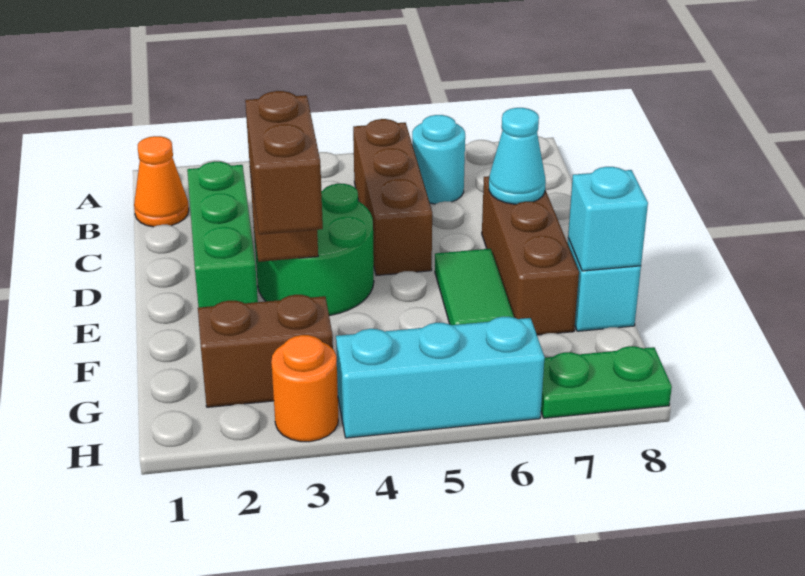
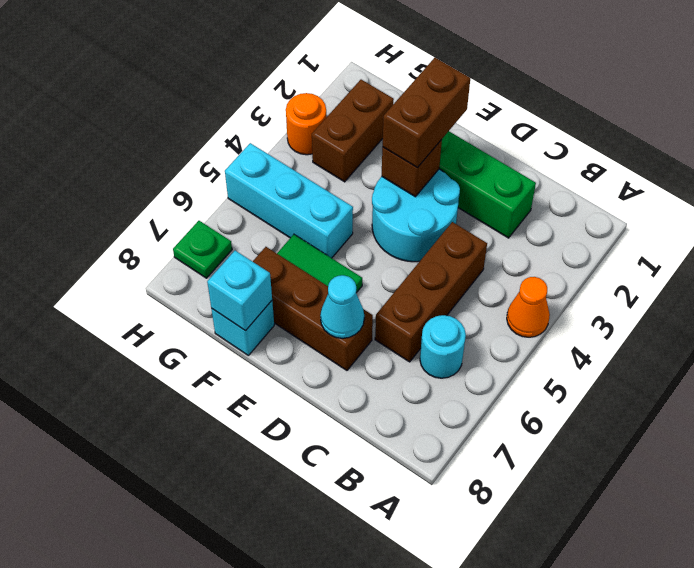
orange 1x1 cone [134,136,189,227] -> orange 1x1 cone moved to [507,277,550,337]
brown 1x3 brick [353,119,432,276] -> brown 1x3 brick turned to [375,222,487,362]
green 2x2 round brick [254,184,374,316] -> cyan 2x2 round brick [372,169,460,262]
brown 1x2 brick [245,91,323,235] -> brown 1x2 brick turned to [383,58,470,167]
cyan 1x3 brick [336,317,545,438] -> cyan 1x3 brick turned to [225,143,353,258]
green 1x2 plate [541,346,672,418] -> green 1x1 plate [173,221,232,278]

